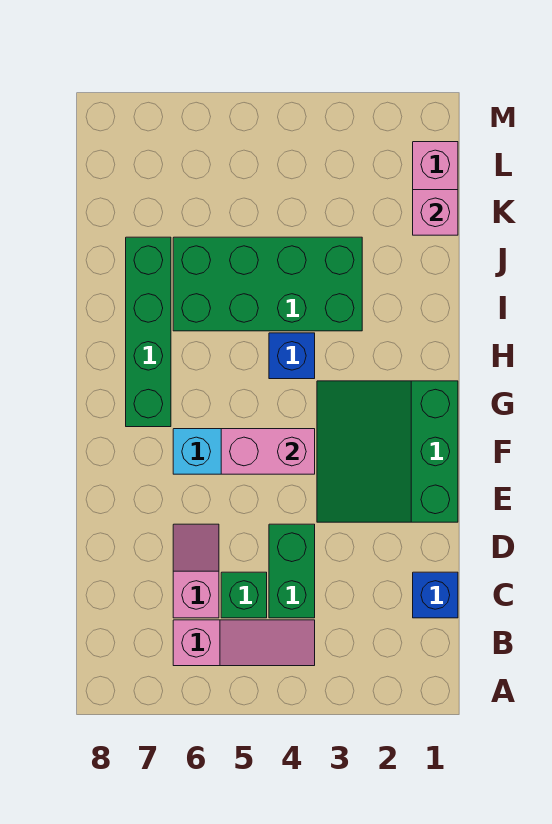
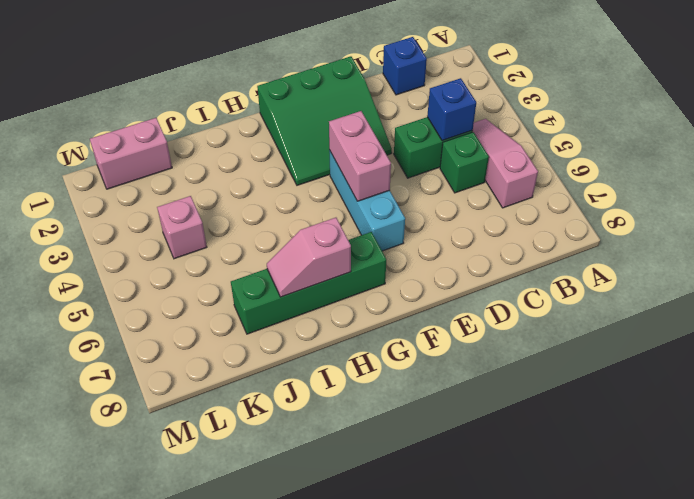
pink 1x2 slope [173,524,219,618] -> pink 1x2 slope moved to [267,218,351,297]
blue 1x1 brick [269,333,315,379] -> blue 1x1 brick moved to [427,78,476,141]
green 2x4 brick [173,237,362,331] -> none
pink 1x1 brick [413,190,458,235] -> pink 1x1 brick moved to [157,196,207,259]

